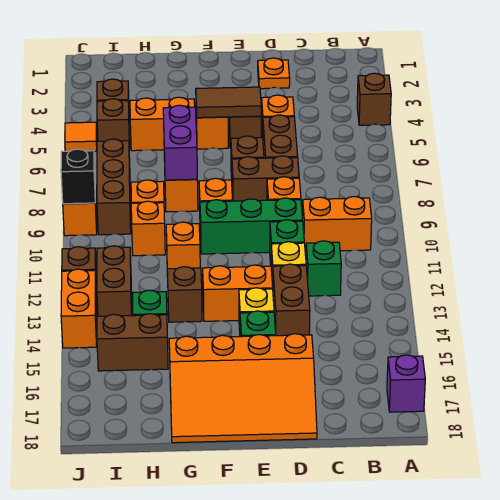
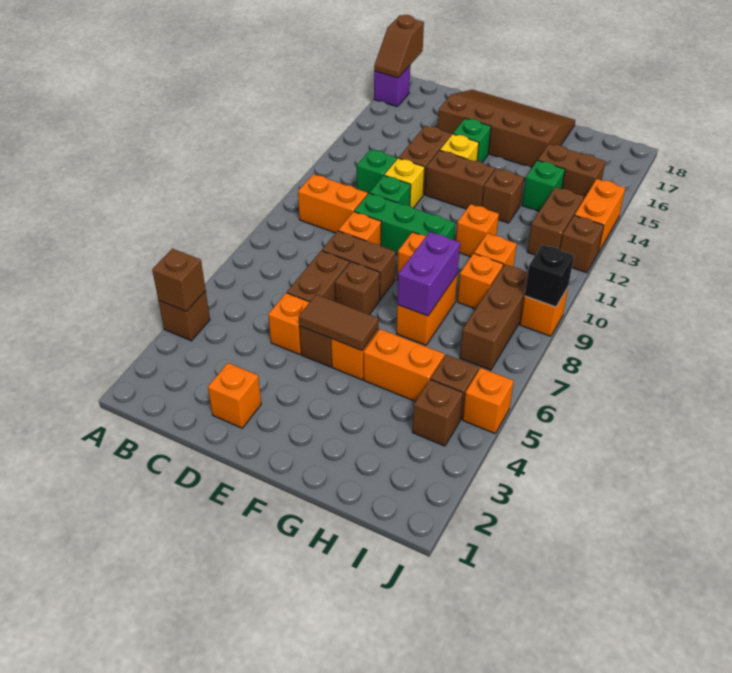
none -> brown 1x1 brick [152,249,206,311]
none -> brown 1x2 slope [374,15,424,78]
orange 1x1 plate [258,58,290,89] -> orange 1x1 brick [208,363,261,428]
orange 3x4 slope [169,334,317,443] -> brown 3x4 slope [438,90,575,168]
orange 1x2 brick [203,265,273,321] -> brown 1x2 brick [425,150,495,209]
orange 1x1 tile [65,122,97,151] -> orange 1x1 brick [463,368,514,433]

